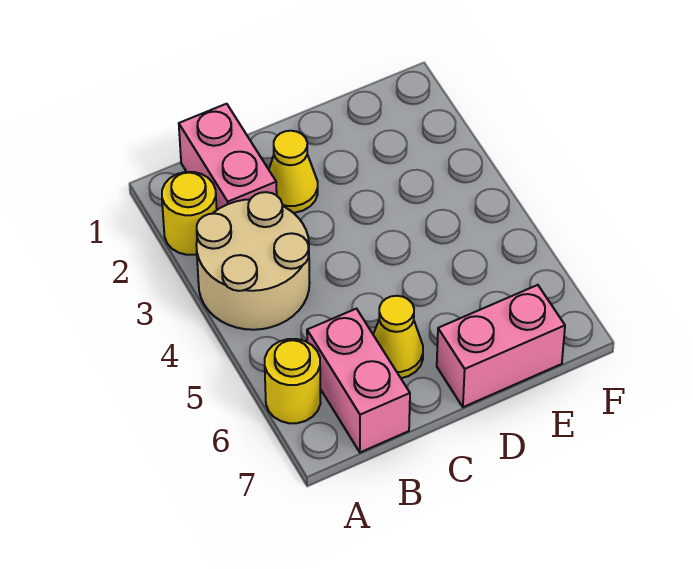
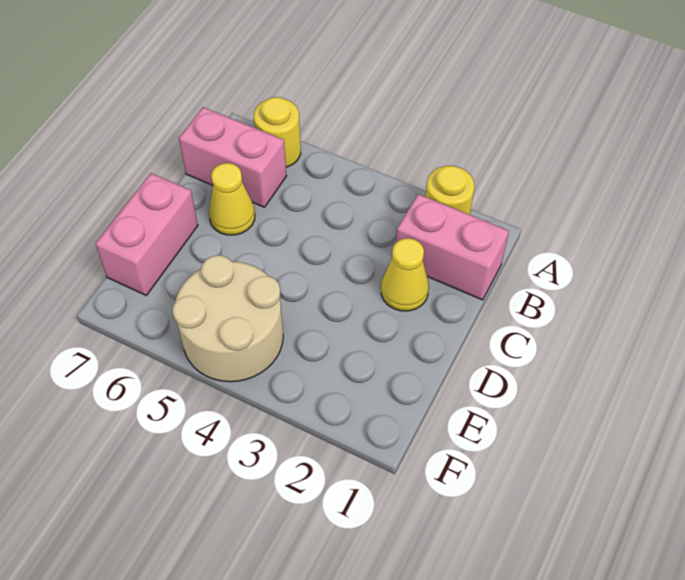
tan 2x2 round brick [196,192,310,330] -> tan 2x2 round brick moved to [172,255,283,382]

